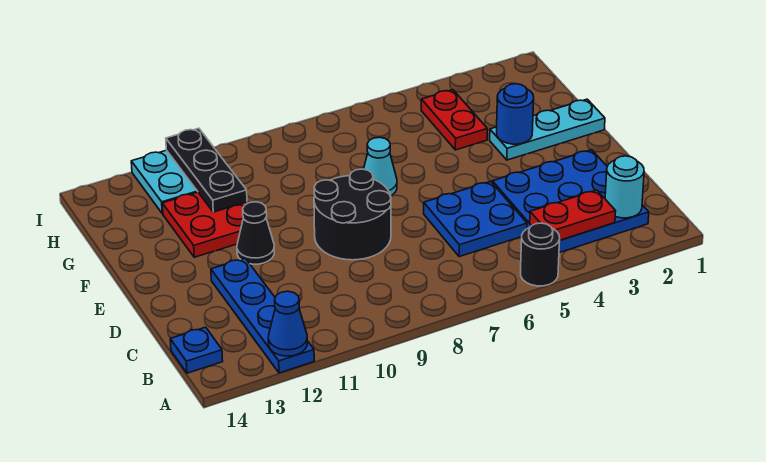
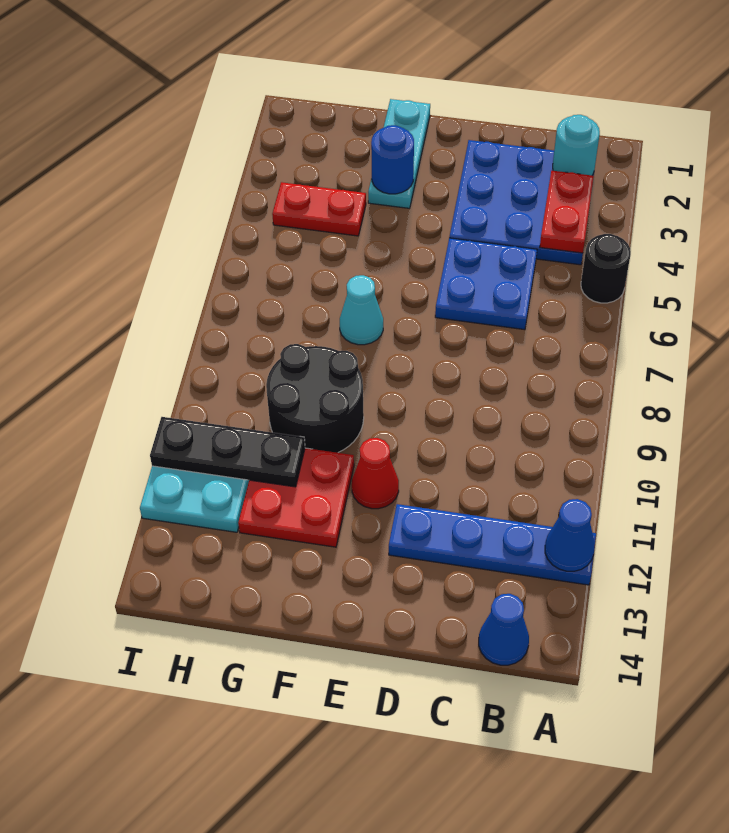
blue 1x1 plate [170,327,223,373] -> blue 1x1 cone [479,594,529,665]
black 2x2 round brick [314,169,391,260] -> black 2x2 round brick moved to [266,344,364,453]
black 1x1 cone [237,202,274,264] -> red 1x1 cone [352,438,399,509]

